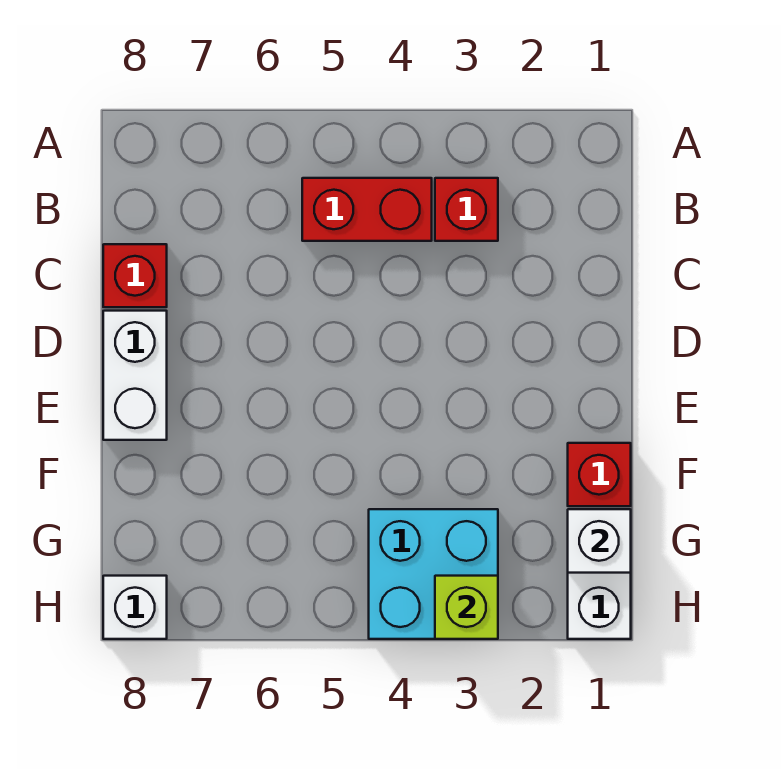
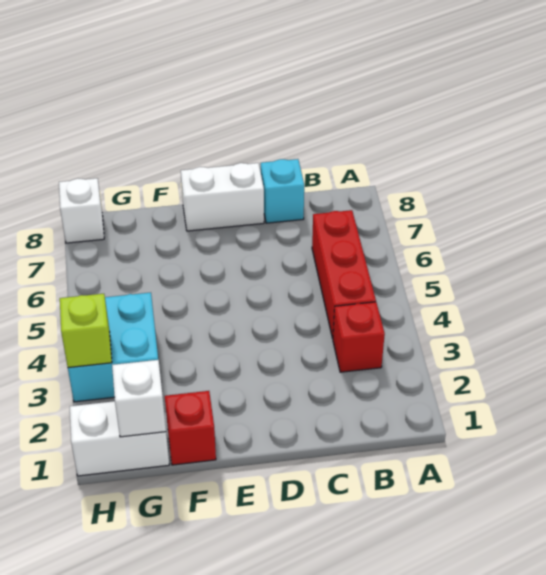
red 1x2 brick [302,178,432,241] -> red 1x3 brick [312,210,376,338]
red 1x1 brick [103,244,167,307] -> cyan 1x1 brick [261,159,304,223]

